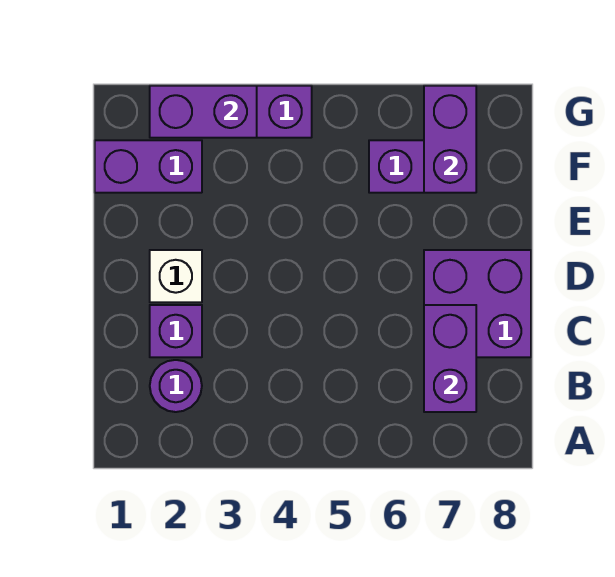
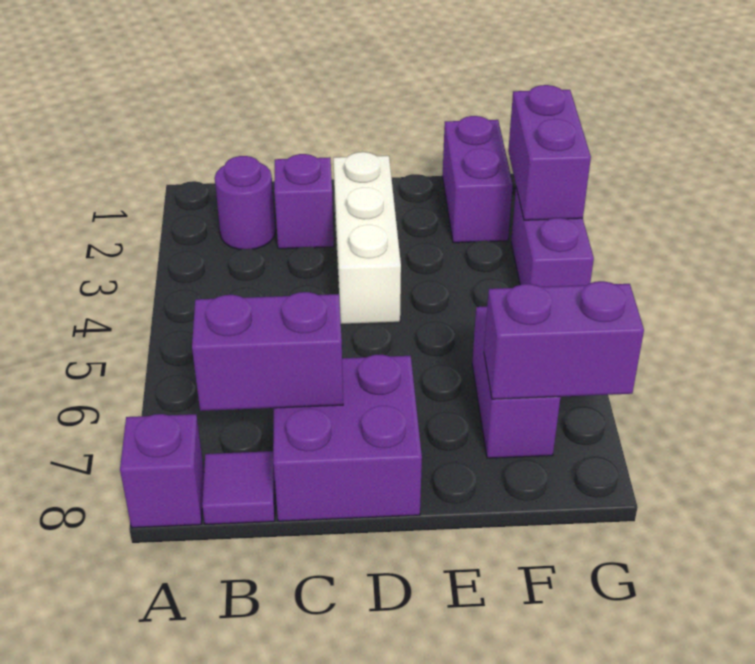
none -> purple 1x1 brick [120,414,204,528]
none -> purple 1x1 tile [202,451,275,525]
white 1x1 brick [150,250,202,302] -> white 1x3 brick [333,152,401,325]

